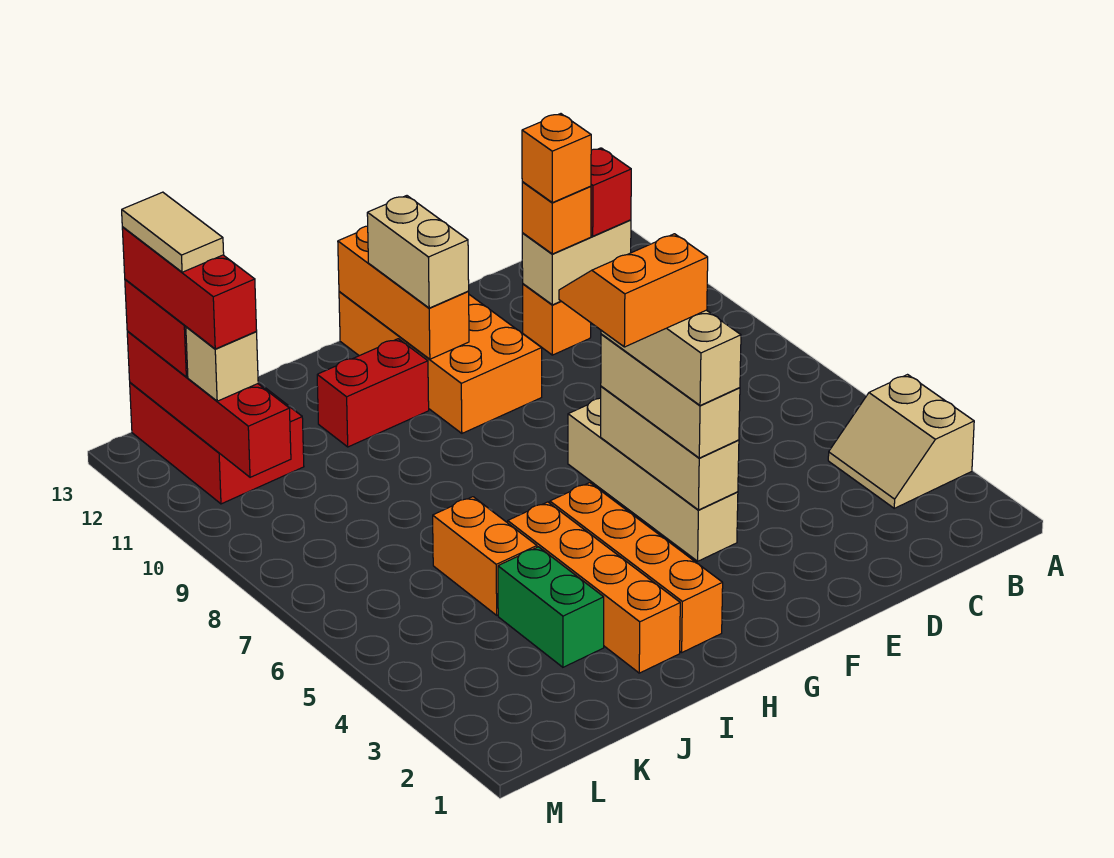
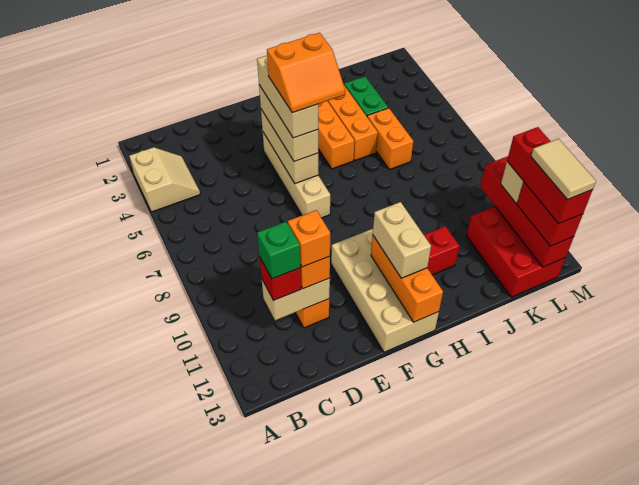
none -> green 1x1 brick [257,222,300,279]
orange 2x4 brick [339,292,542,433] -> tan 2x4 brick [331,229,439,352]

